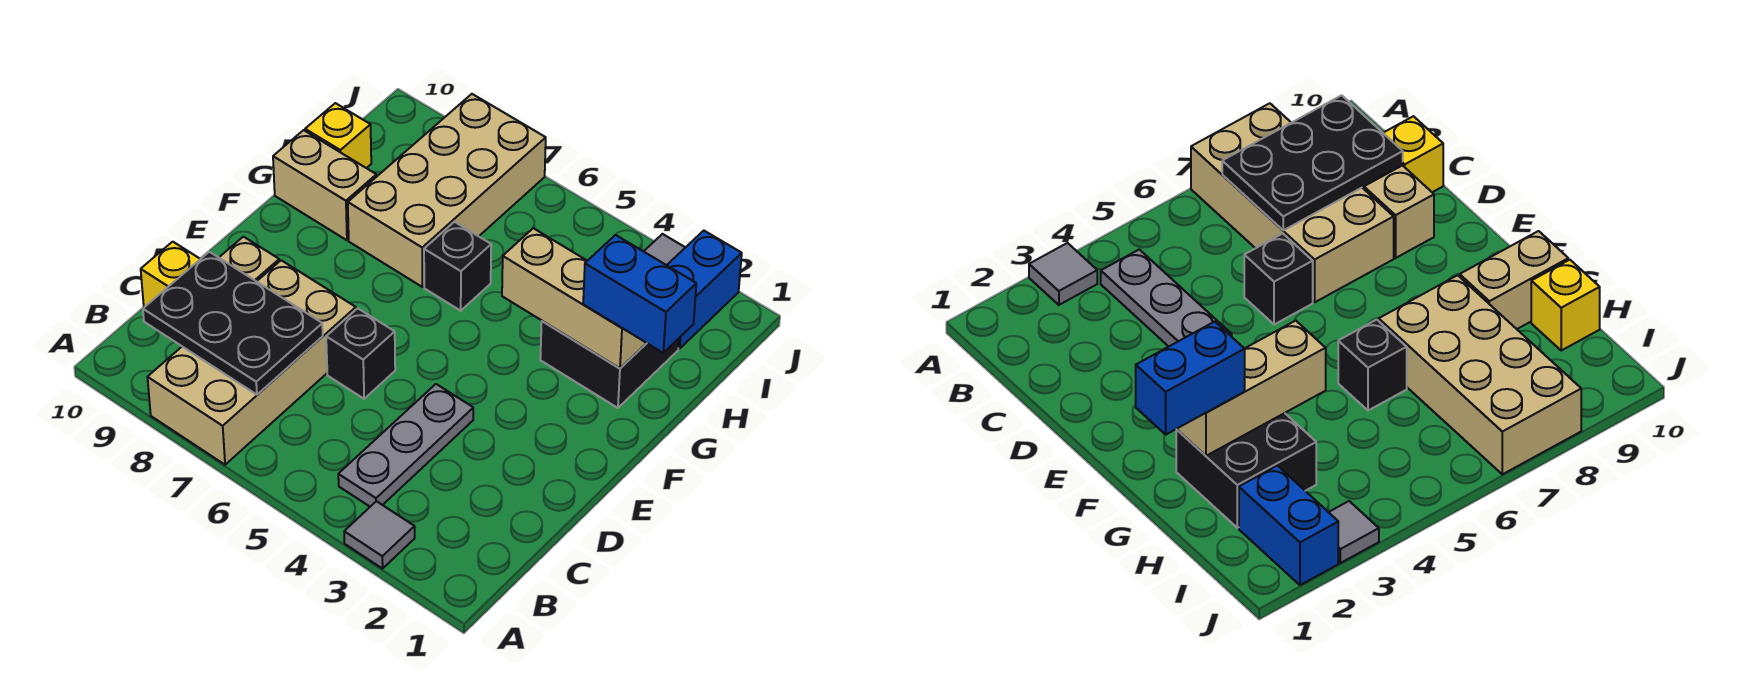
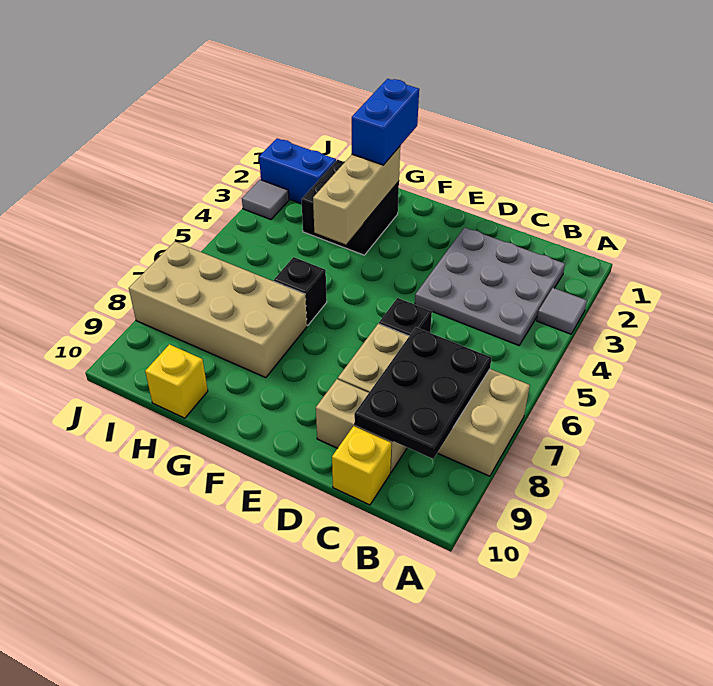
grey 1x3 plate [338,384,473,507] -> grey 3x3 plate [415,228,565,345]
tan 1x2 brick [273,130,376,240] -> none

